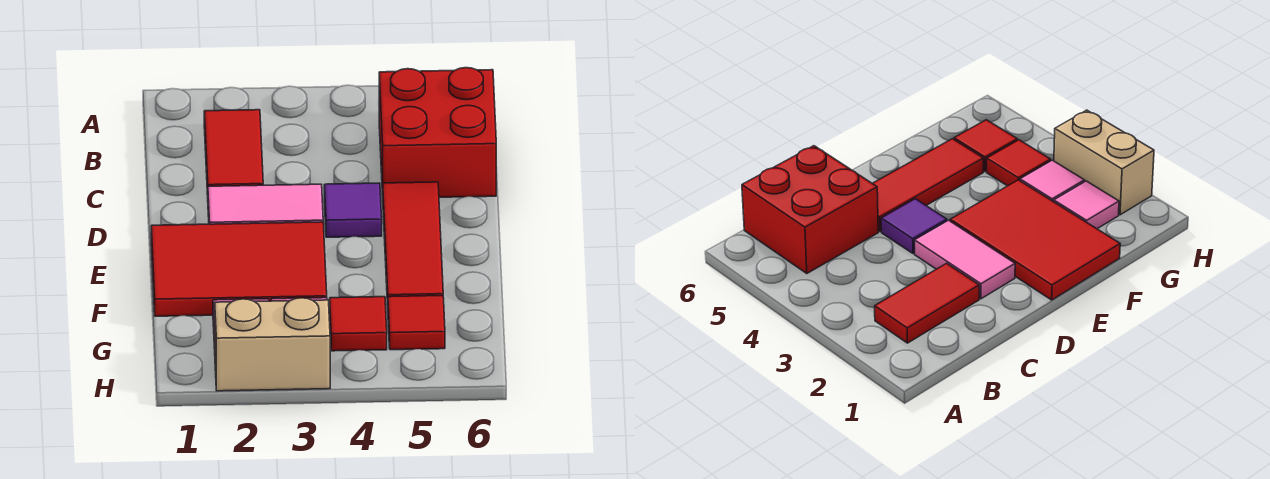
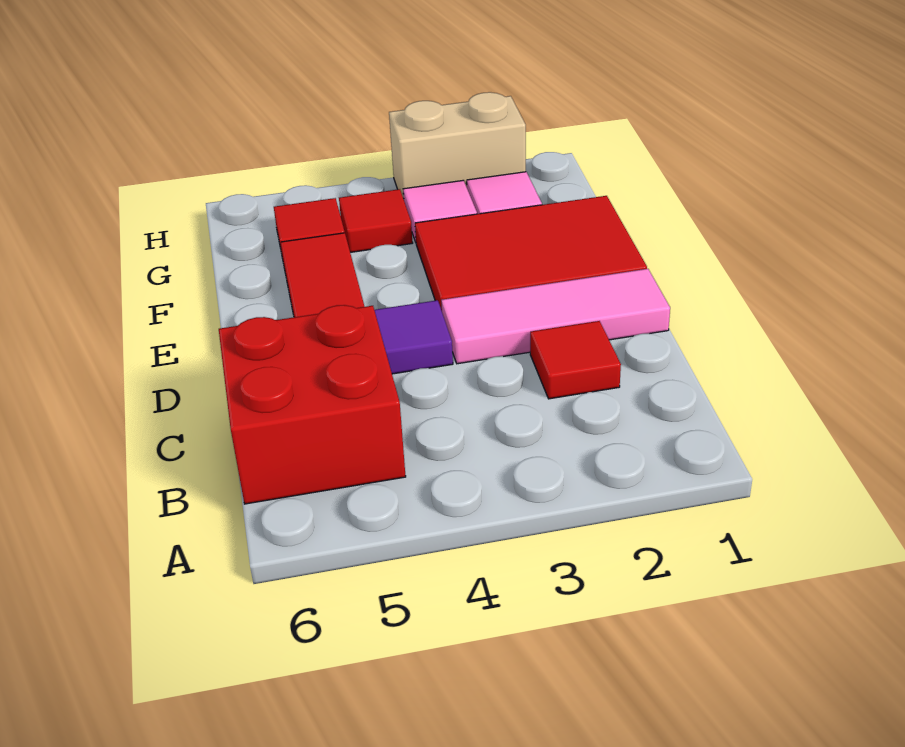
red 1x2 tile [204,110,263,194] -> red 1x1 tile [530,321,621,399]
pink 1x2 tile [208,184,323,224] -> pink 1x3 tile [441,269,670,364]

